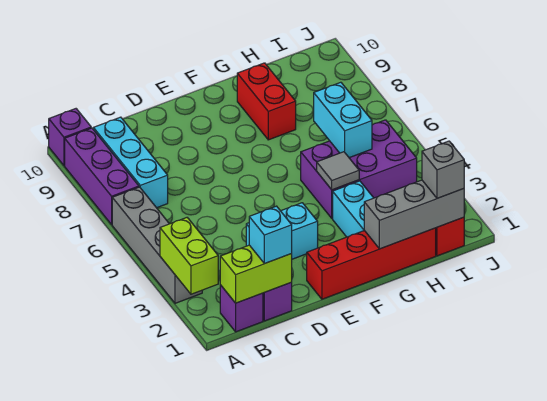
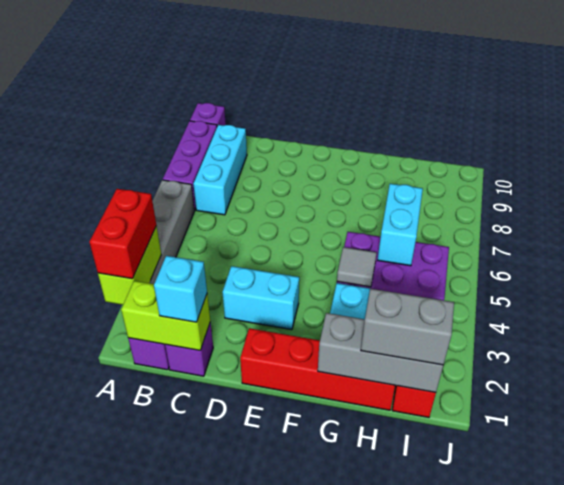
red 1x2 brick [237,63,296,140] -> red 1x2 brick moved to [90,189,156,279]
grey 1x1 brick [422,141,464,198] -> grey 1x2 brick [361,289,454,365]

